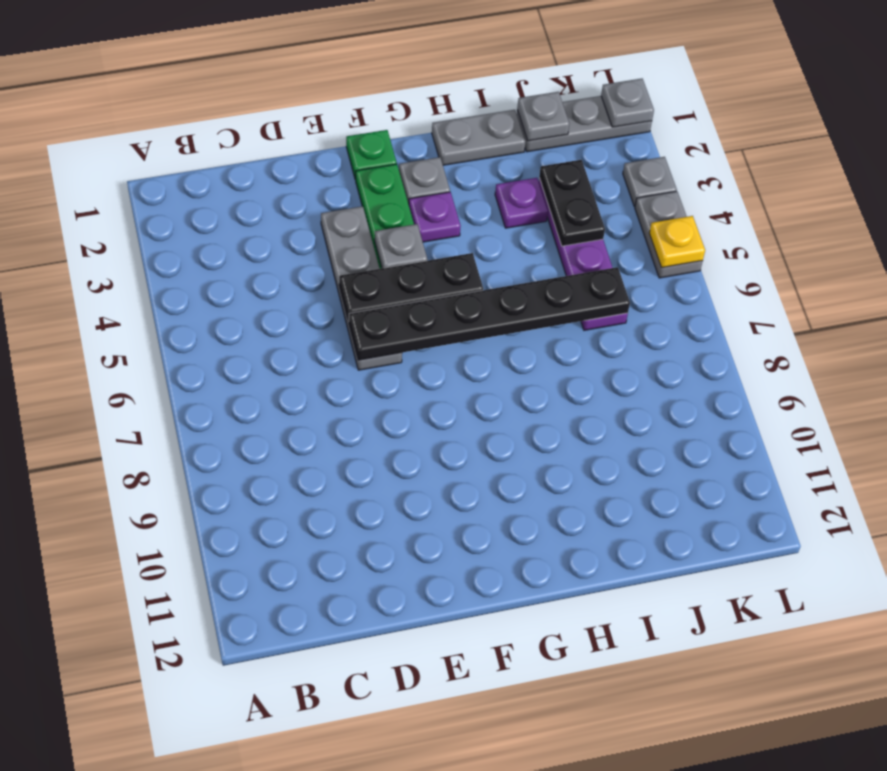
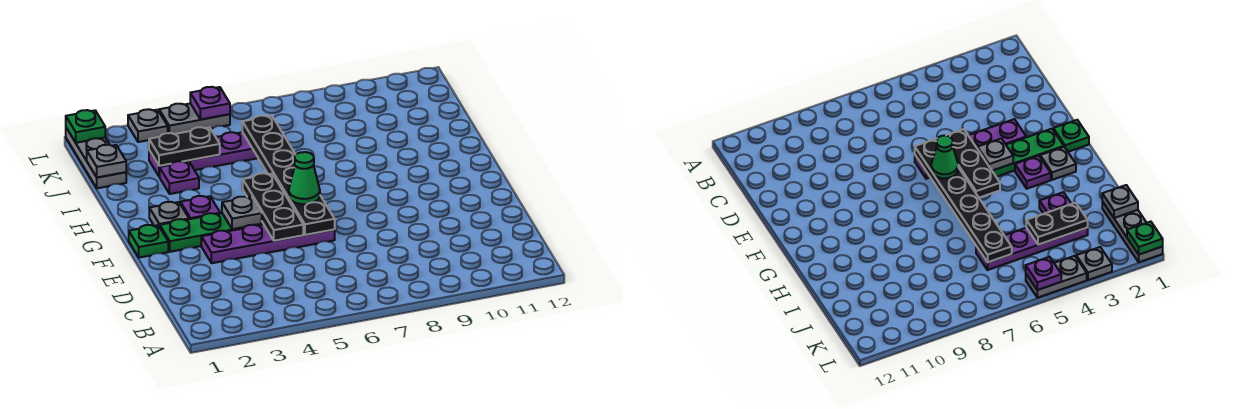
grey 1x4 plate [321,206,402,370] -> purple 1x4 plate [201,225,335,263]
none -> green 1x1 cone [289,152,320,204]
grey 1x2 plate [432,110,525,165] -> none
grey 1x1 plate [601,79,654,127] -> green 1x1 plate [66,110,105,143]
yellow 1x1 plate [649,216,705,268] -> purple 1x1 plate [190,87,230,119]

